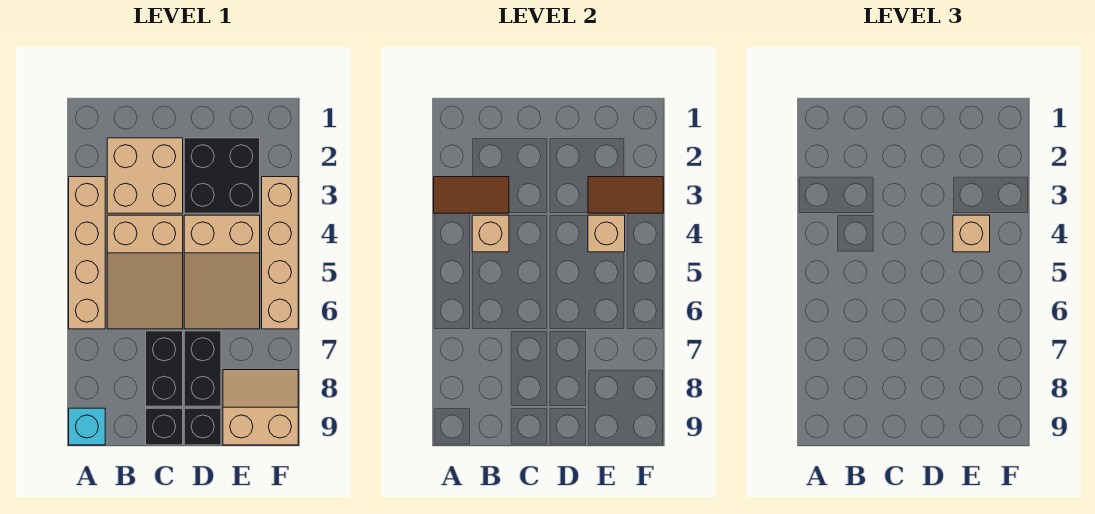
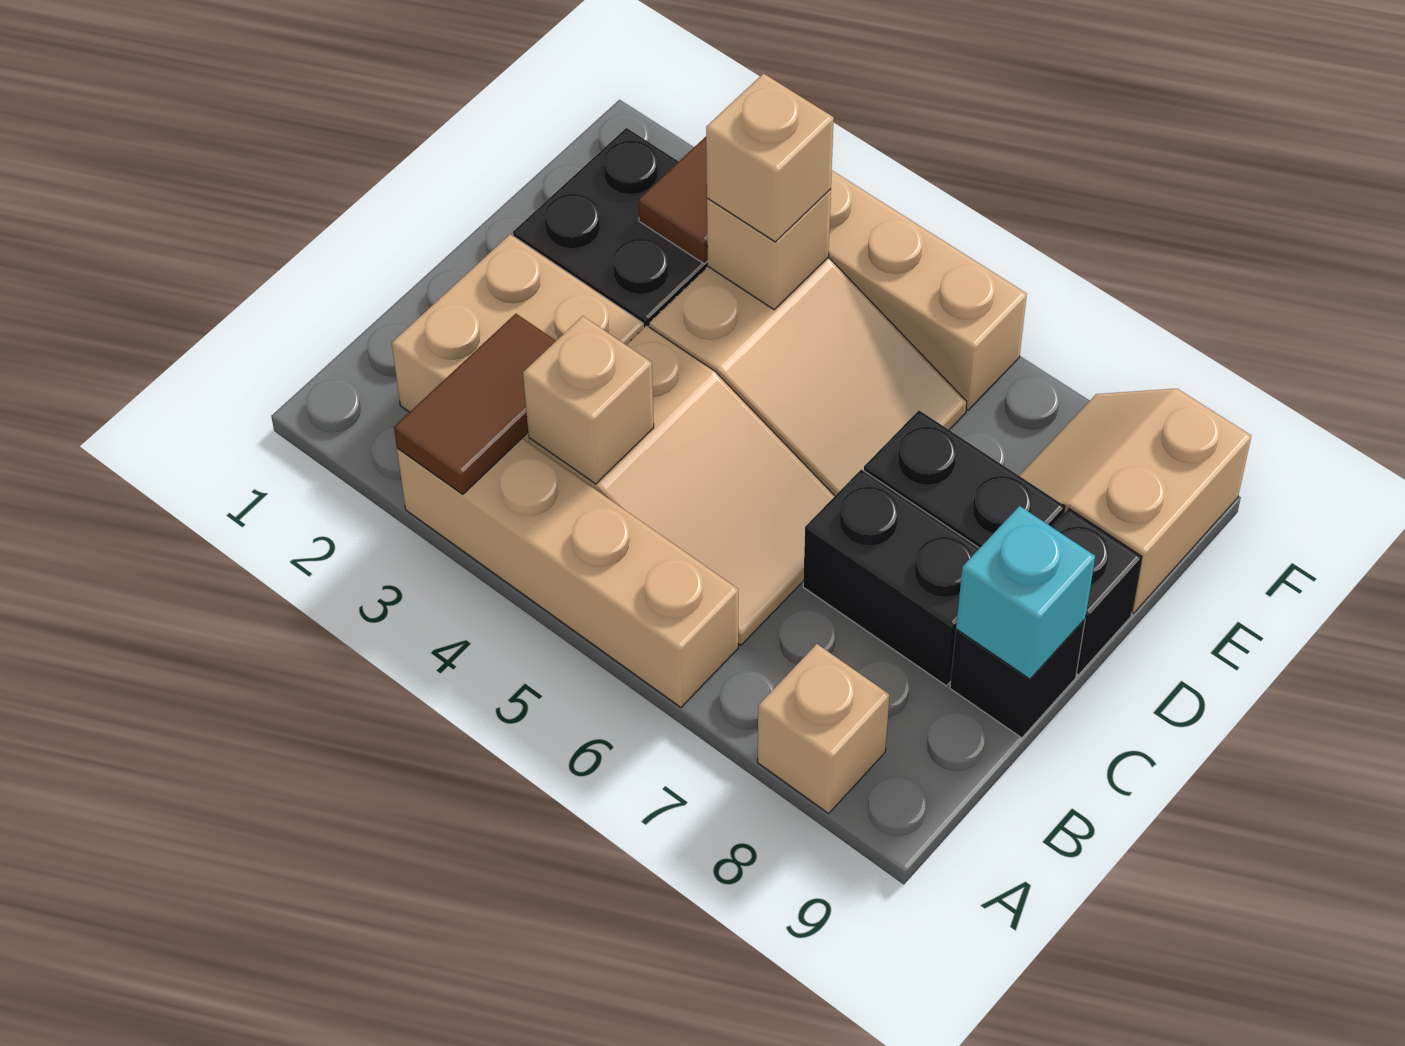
none -> tan 1x1 brick [758,644,890,813]
cyan 1x1 brick [69,408,105,445] -> cyan 1x1 brick moved to [956,506,1095,679]

